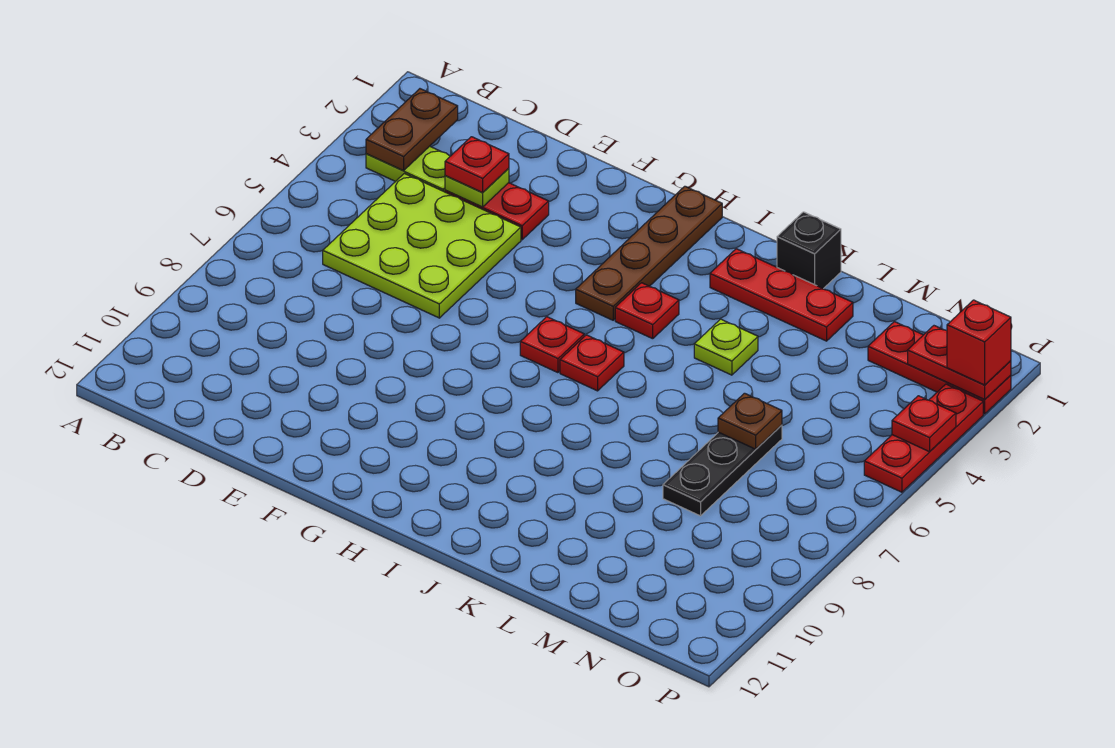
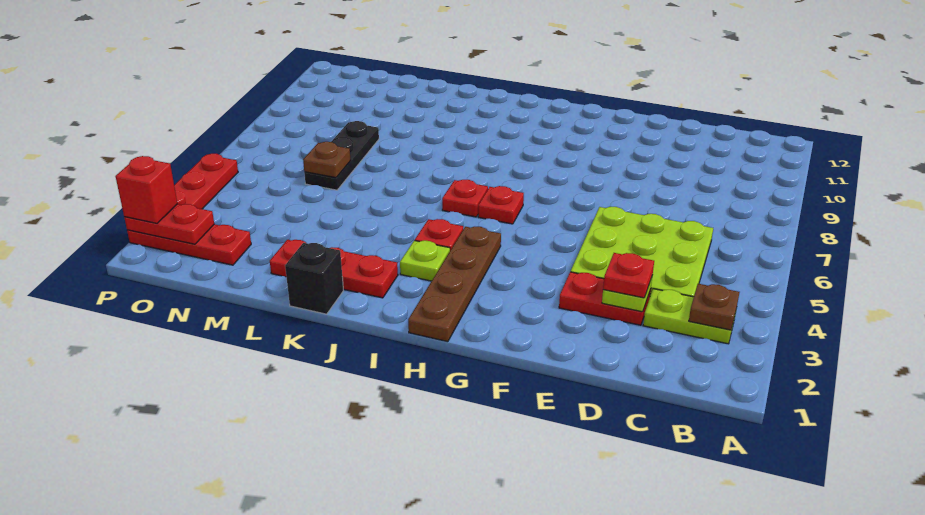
brown 1x2 plate [366,89,458,171] -> brown 1x1 plate [689,284,739,330]
lime 1x1 plate [694,319,758,375] -> lime 1x1 plate moved to [400,240,450,281]
red 1x1 plate [892,396,956,452] -> none

